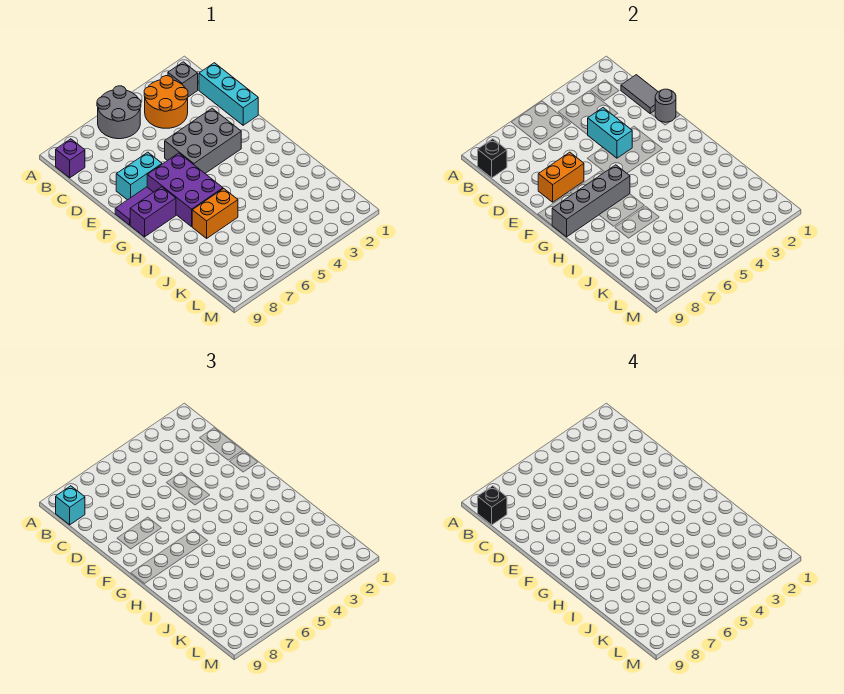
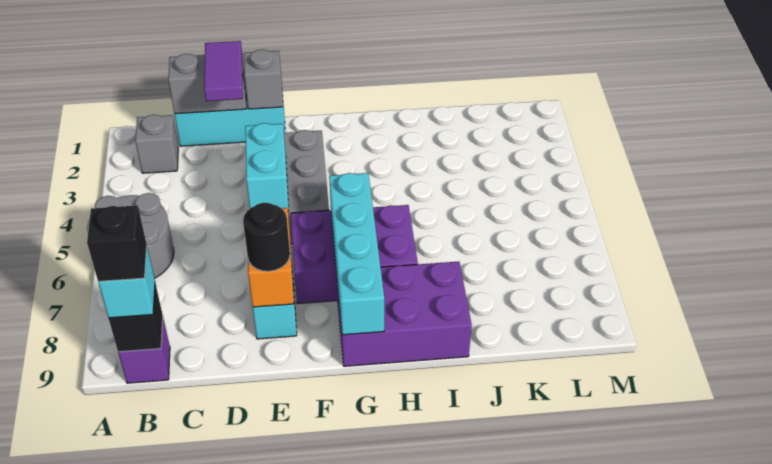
orange 2x2 round brick [144,76,188,128] -> none
grey 1x2 tile [621,75,658,113] -> grey 1x2 brick [168,54,246,114]
cyan 1x2 brick [588,108,632,158] -> cyan 1x2 brick turned to [245,123,289,211]
grey 1x1 round brick [655,89,676,122] -> grey 1x1 brick [244,50,283,109]
none -> black 1x1 round brick [243,203,290,271]
purple 1x2 tile [115,187,153,225] -> purple 1x2 tile moved to [204,41,243,101]
grey 1x4 brick [552,165,630,237] -> cyan 1x4 brick [329,173,384,335]
purple 1x2 brick [130,187,176,237] -> purple 2x3 brick [336,262,472,366]
orange 1x2 brick [192,189,238,238] -> none

